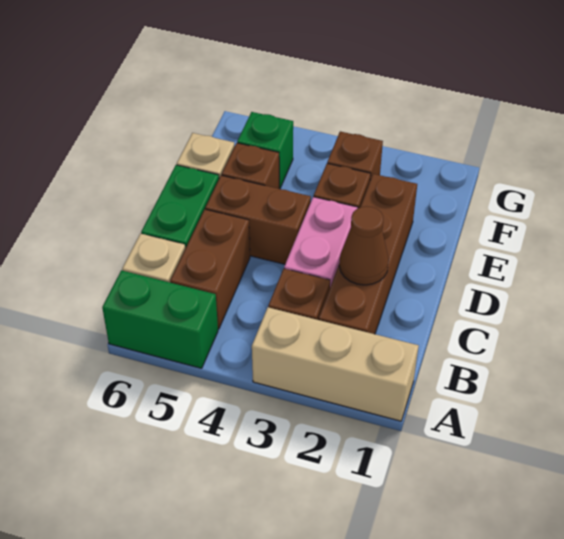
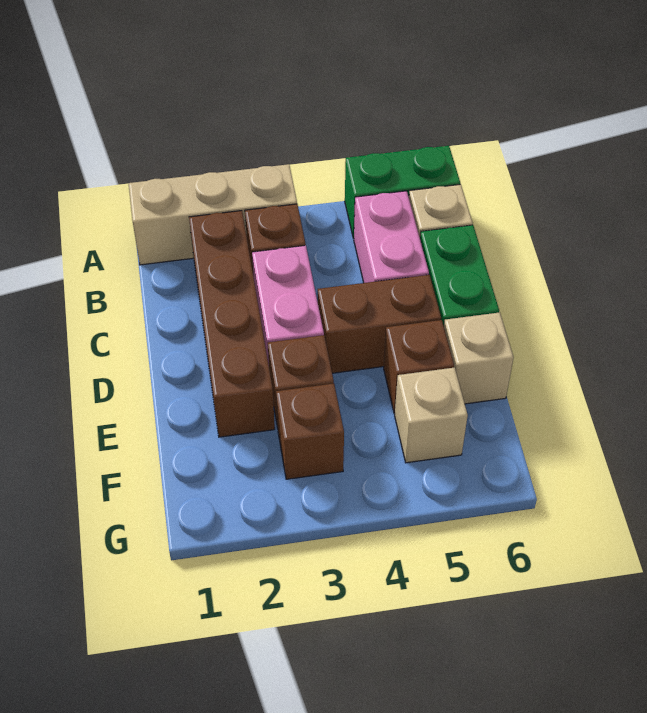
brown 1x2 brick [170,210,250,329] -> pink 1x2 brick [354,191,429,283]
brown 1x1 cone [339,206,389,285] -> none
green 1x1 brick [237,112,293,189] -> tan 1x1 brick [395,368,468,463]

